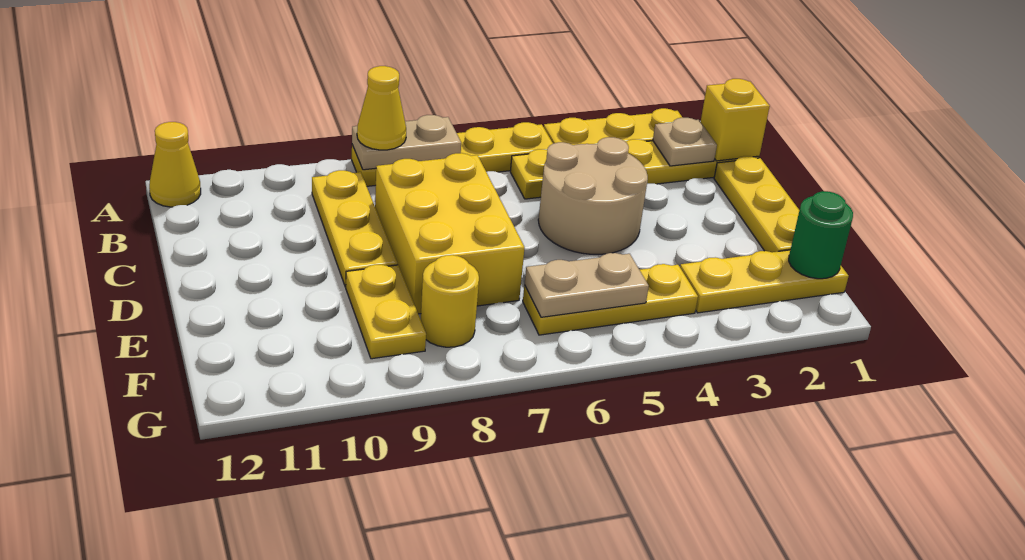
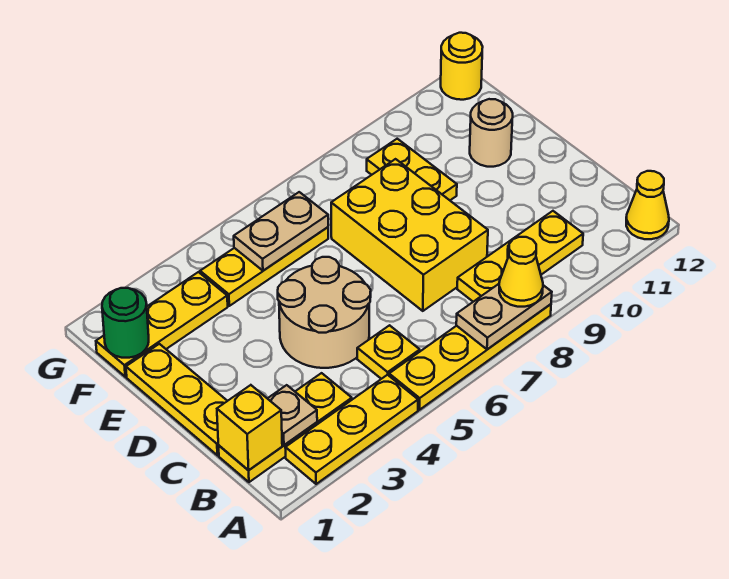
yellow 1x3 plate [312,170,398,287] -> yellow 1x3 plate turned to [457,211,583,302]
none -> tan 1x1 round brick [470,99,513,167]
yellow 1x1 round brick [421,255,479,347] -> yellow 1x1 round brick moved to [441,33,483,100]

